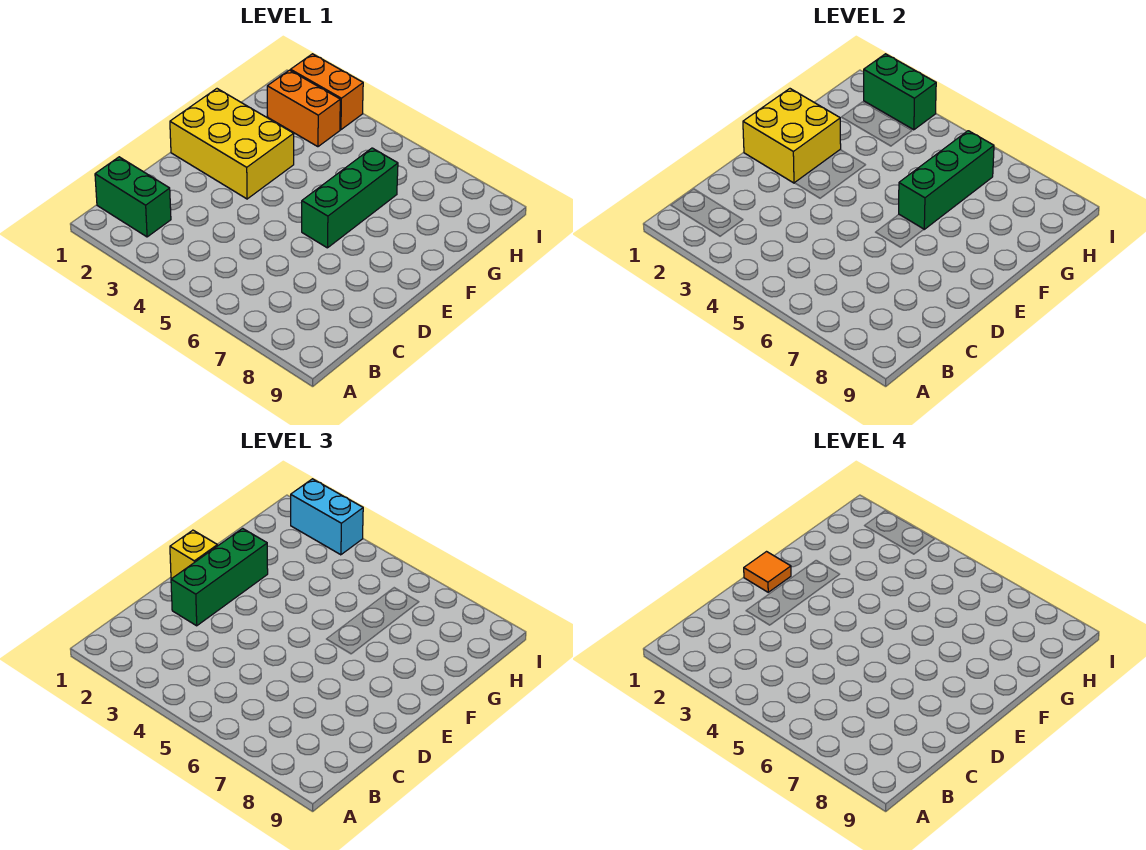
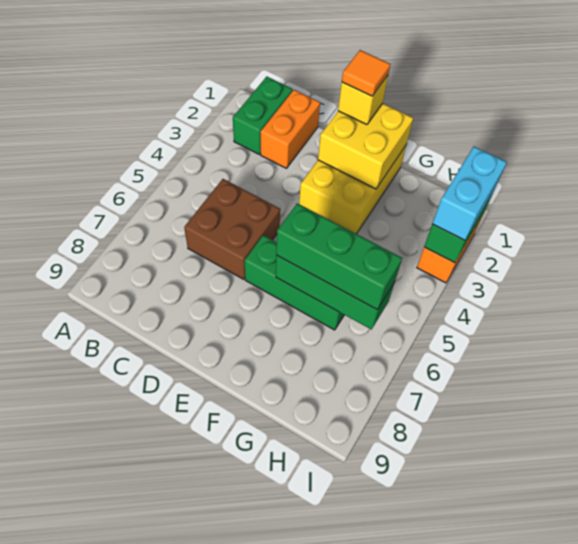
none -> brown 2x2 brick [184,179,280,279]
green 1x3 brick [171,528,268,626] -> green 1x3 brick moved to [276,203,402,310]
orange 1x2 brick [267,70,340,147] -> orange 1x2 brick moved to [260,90,320,168]

